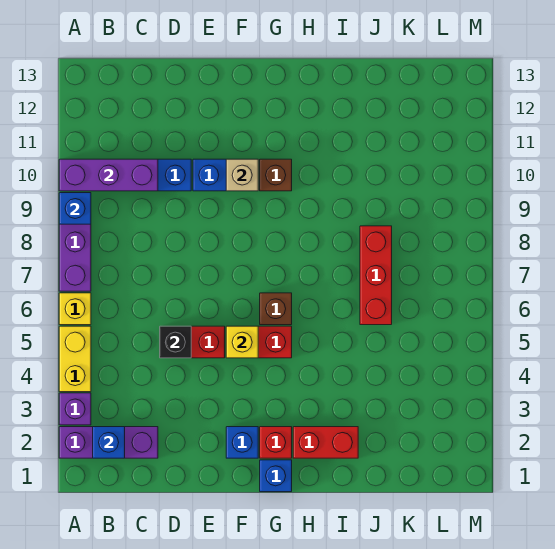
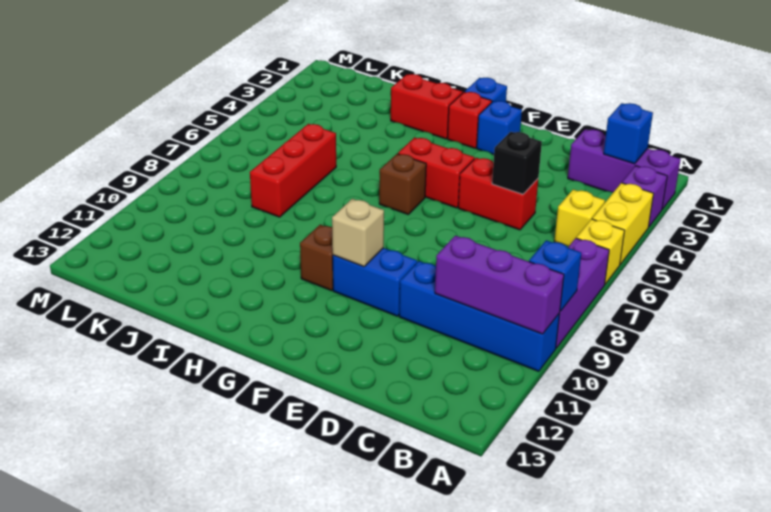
yellow 1x1 brick [226,326,258,358] -> yellow 1x1 brick moved to [554,190,605,246]

